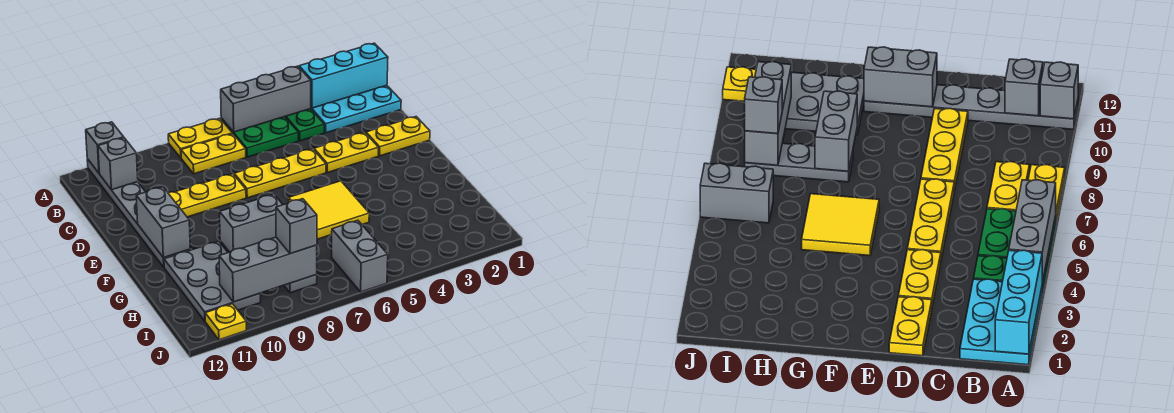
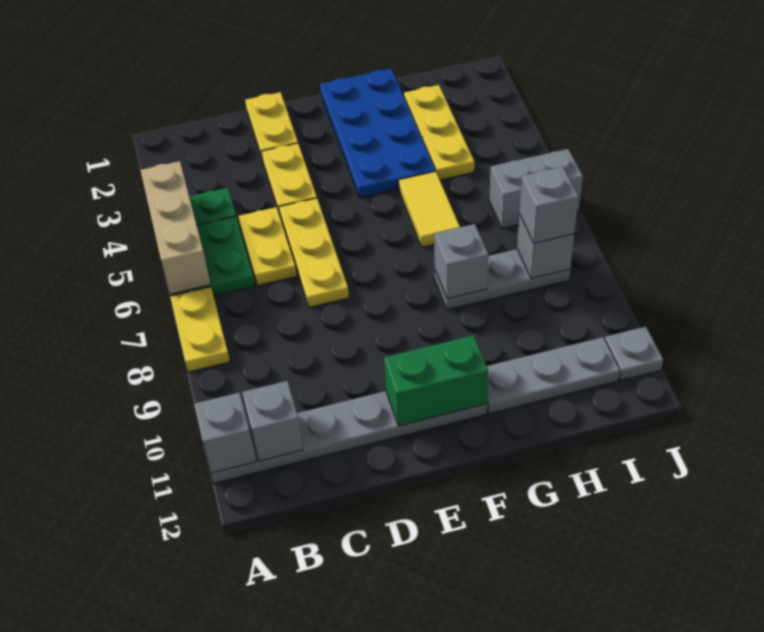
cyan 2x3 plate [311,85,401,133] -> none
cyan 1x3 brick [299,43,388,108] -> none
grey 1x3 brick [221,66,311,132] -> tan 1x3 brick [140,161,211,294]
yellow 1x2 plate [181,134,246,174] -> yellow 1x2 plate moved to [238,207,297,286]
yellow 1x3 plate [168,174,246,217] -> yellow 1x3 plate moved to [404,85,474,180]
grey 1x2 brick [136,187,190,258] -> green 1x2 brick [384,335,488,426]
none -> blue 2x4 plate [320,69,435,198]
yellow 2x2 tile [289,181,369,239] -> yellow 1x2 tile [399,171,460,247]
grey 1x2 brick [220,194,283,252] -> grey 1x1 brick [434,224,488,299]
grey 2x3 plate [164,241,260,321] -> grey 1x3 plate [487,337,620,414]
grey 1x3 brick [219,237,317,302] -> grey 1x1 brick [517,214,574,279]
yellow 1x1 plate [205,304,246,340] -> grey 1x1 plate [605,327,663,381]

